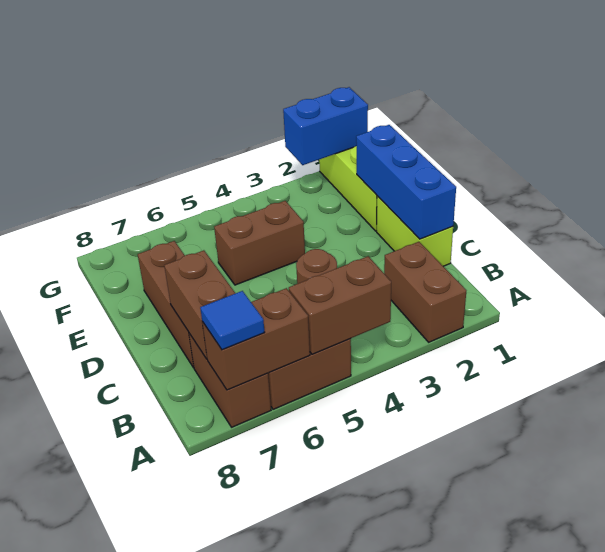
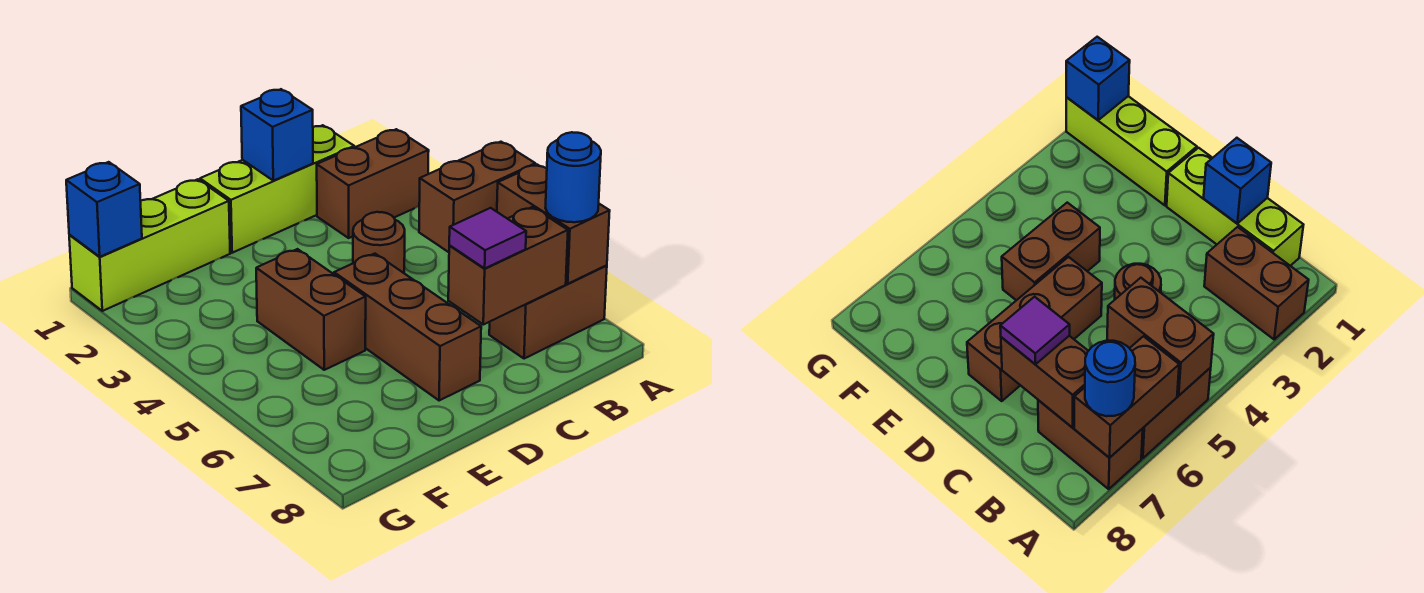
brown 1x2 brick [289,256,391,354] -> brown 1x2 brick turned to [419,142,535,252]
blue 1x1 tile [200,291,265,350] -> blue 1x1 round brick [546,132,601,222]
lime 1x2 brick [377,196,453,266] -> lime 1x3 brick [200,125,354,253]
blue 1x3 brick [356,125,456,239] -> blue 1x1 brick [241,89,313,181]
brown 1x3 brick [138,241,194,368] -> brown 1x3 brick turned to [334,254,481,400]
none -> purple 1x1 tile [449,208,526,268]
blue 1x2 brick [283,87,368,165] -> blue 1x1 brick [66,162,142,257]

